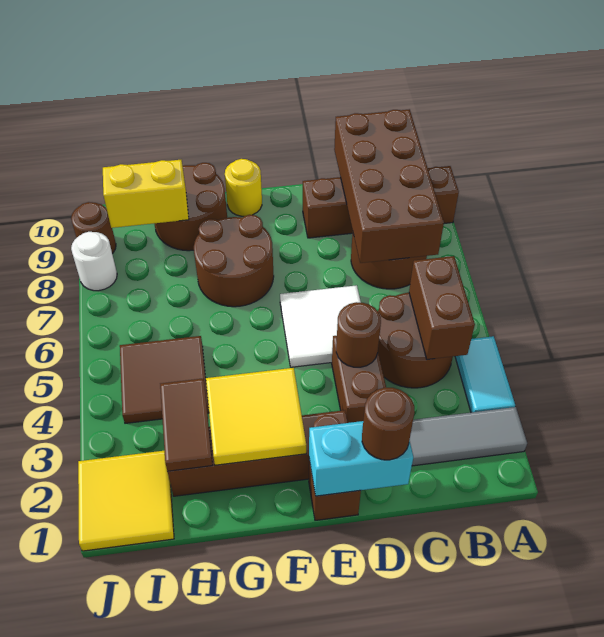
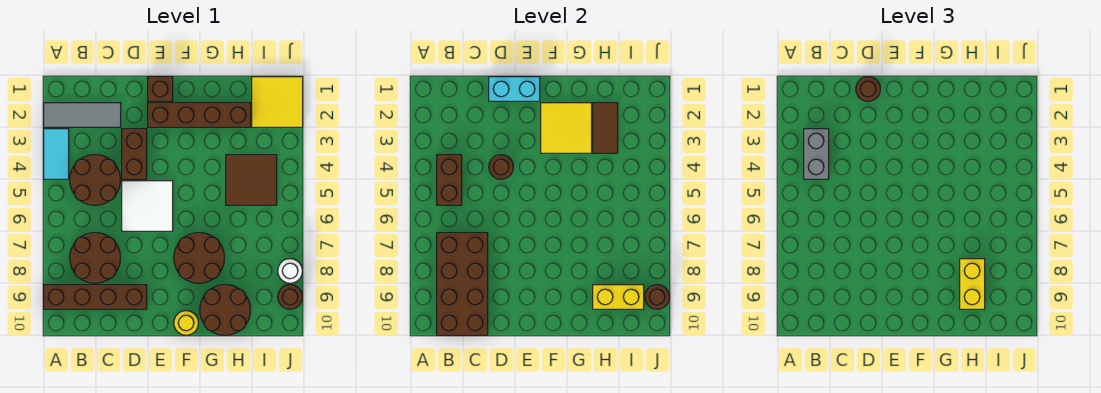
none -> grey 1x2 brick [804,129,829,179]
none -> yellow 1x2 brick [960,259,985,309]
none -> brown 1x1 round brick [645,285,669,309]

